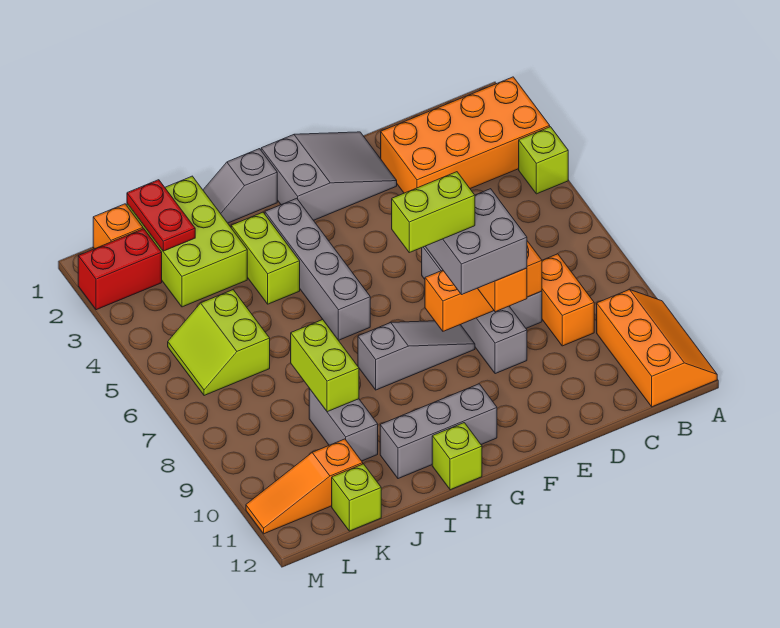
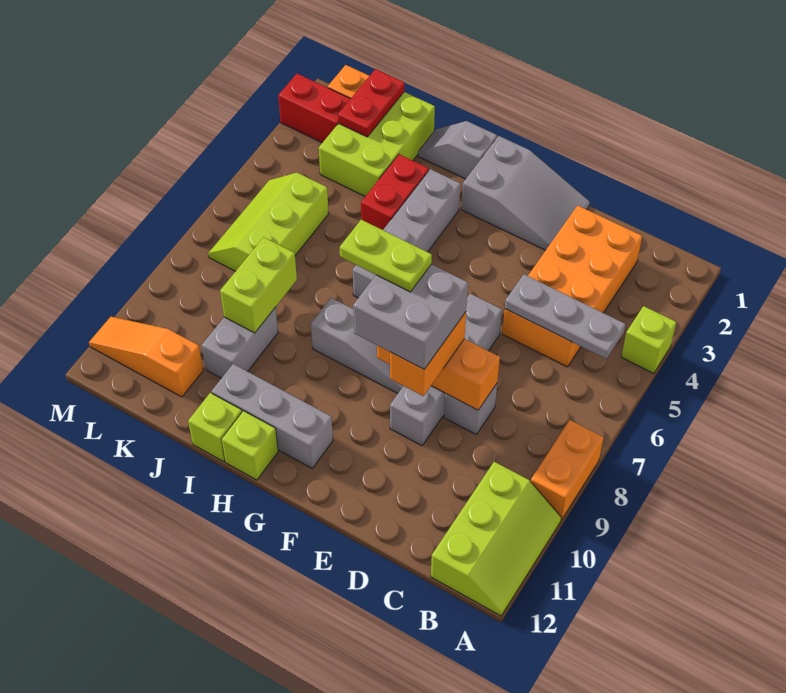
orange 2x4 brick [381,77,550,193] -> orange 2x4 brick turned to [502,205,642,367]
orange 2x3 slope [597,290,717,407] -> lime 2x3 slope [431,462,561,616]
none -> grey 1x3 plate [505,274,625,359]
orange 1x2 brick [542,254,594,346] -> orange 1x2 brick moved to [531,420,604,520]
lime 1x2 brick [392,172,475,253] -> lime 1x2 plate [340,220,432,292]
lime 1x2 brick [231,212,300,304] -> red 1x2 brick [361,154,429,230]
lime 2x2 slope [168,290,270,396] -> lime 2x3 slope [208,173,328,271]
lime 1x1 brick [332,464,381,531] -> lime 1x1 brick moved to [188,393,242,462]

